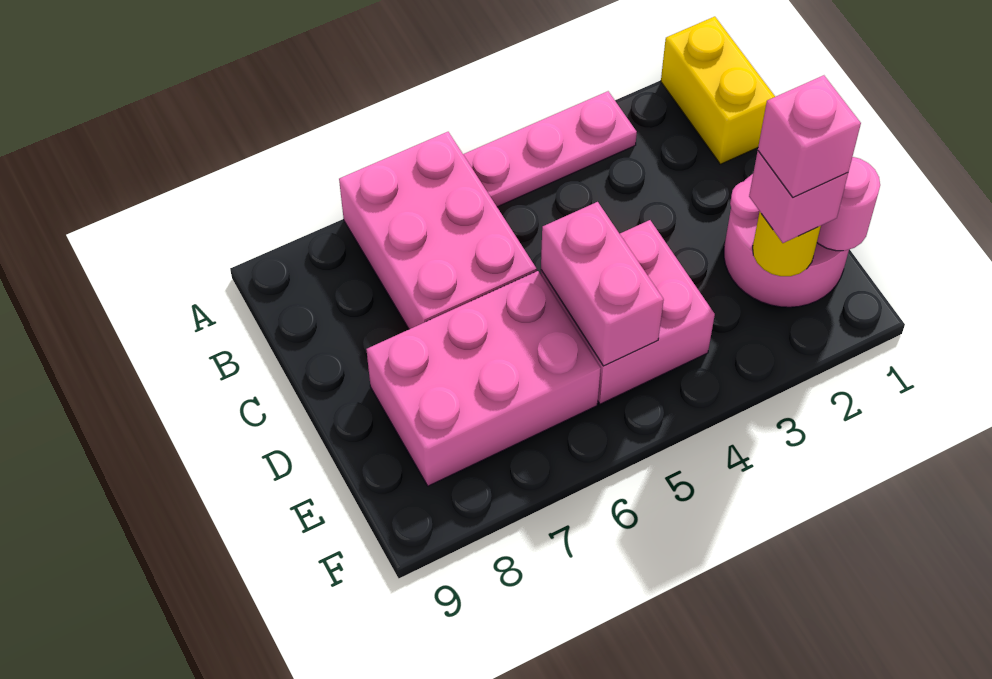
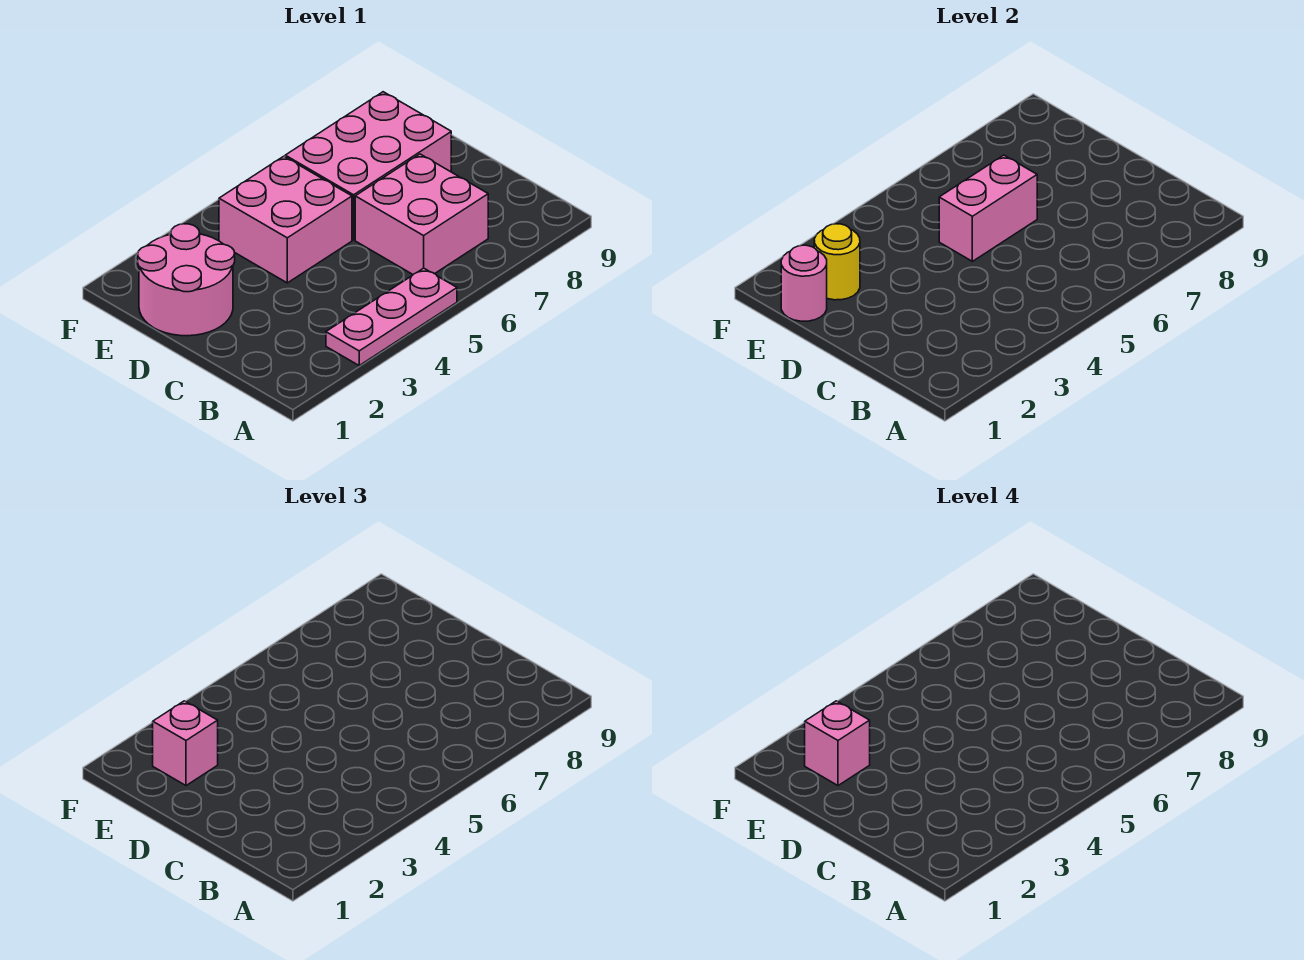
yellow 1x2 brick [661,16,775,164] -> none
pink 2x3 brick [339,132,537,329] -> pink 2x2 brick [355,154,488,274]
pink 1x2 brick [541,202,664,366] -> pink 1x2 brick turned to [939,155,1037,261]

